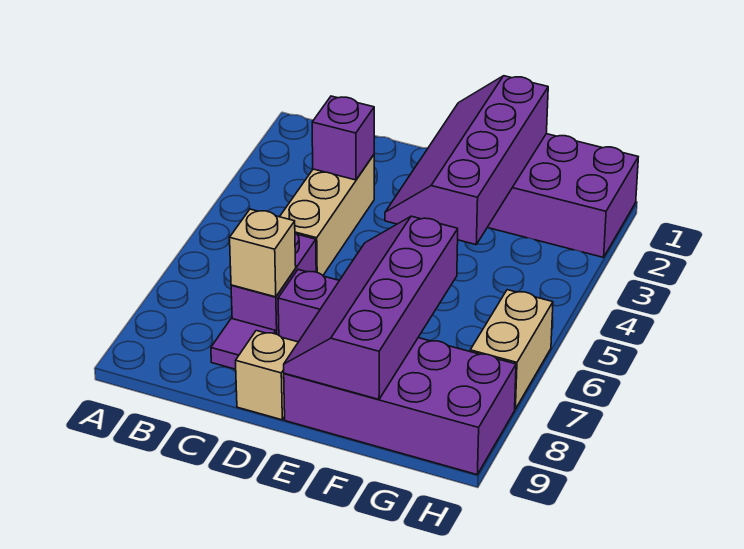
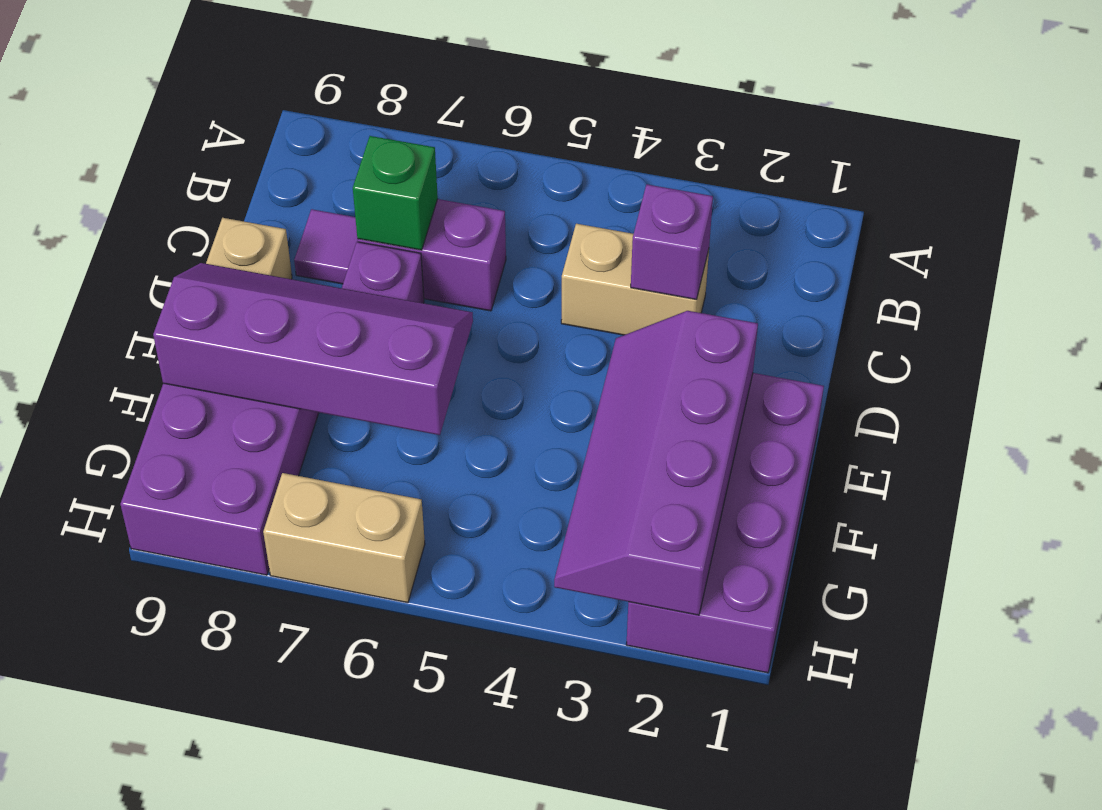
tan 1x3 brick [280,155,374,275] -> tan 1x2 brick [561,224,709,335]
tan 1x1 brick [230,209,296,297] -> green 1x1 brick [353,136,438,250]
purple 2x4 slope [385,76,548,245] -> purple 2x4 slope turned to [554,311,758,615]

